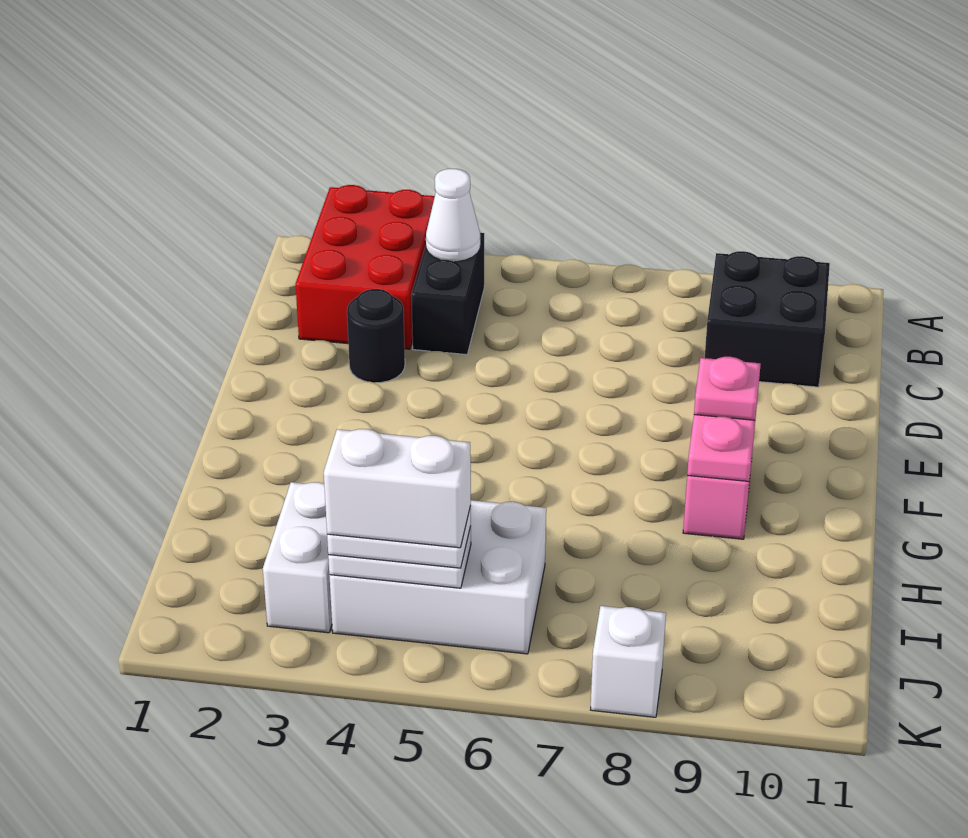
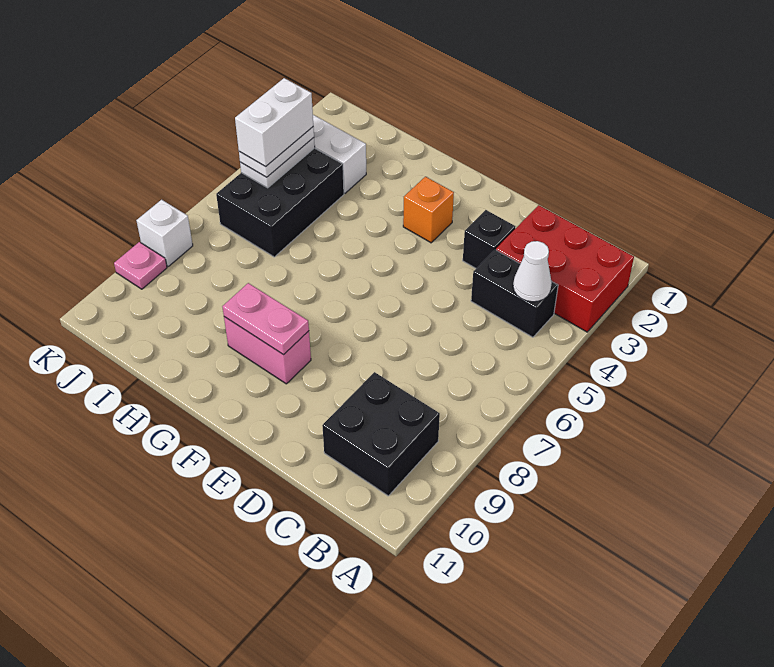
black 1x1 round brick [347,289,405,383] -> black 1x1 brick [463,210,515,268]
none -> orange 1x1 brick [403,177,454,243]
pink 1x1 plate [694,357,761,420] -> pink 1x1 plate moved to [114,242,167,289]
white 2x3 brick [329,500,546,654] -> black 2x3 brick [216,148,344,257]

